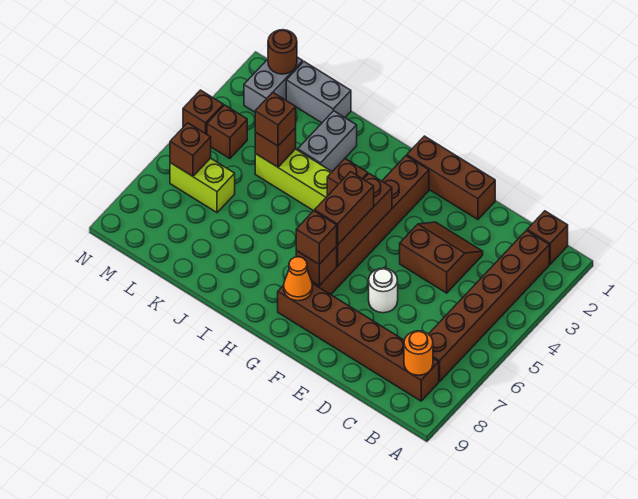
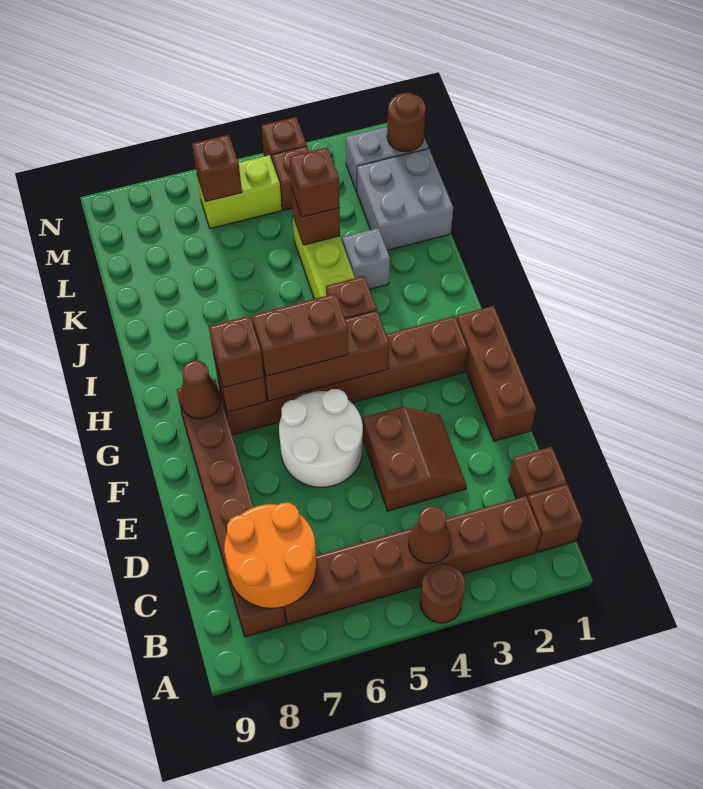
none -> brown 1x1 round brick [420,564,466,623]
none -> brown 1x1 cone [408,506,451,564]
orange 1x1 round brick [404,331,433,375] -> orange 2x2 round brick [224,503,316,608]
none -> brown 1x1 brick [509,447,567,499]
white 1x1 round brick [369,268,398,313] -> white 2x2 round brick [279,389,363,487]
orange 1x1 cone [284,257,312,301] -> brown 1x1 cone [180,361,221,419]
grey 1x2 brick [298,111,357,172] -> grey 1x1 brick [342,228,390,289]
grey 1x2 brick [286,62,351,123] -> grey 2x2 brick [357,149,453,250]
lime 1x2 brick [170,158,235,212] -> lime 1x2 brick turned to [197,155,282,229]

